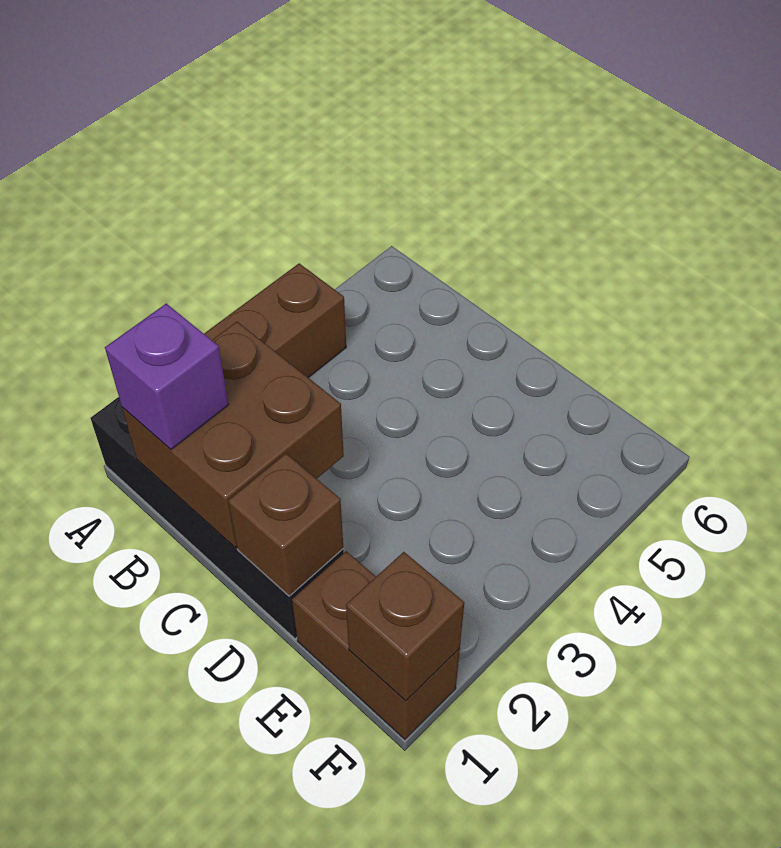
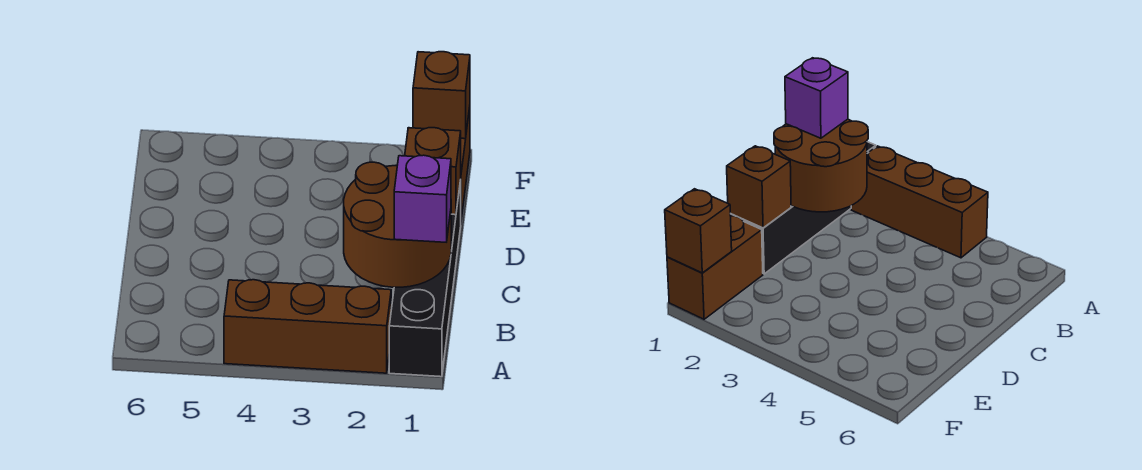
brown 2x2 brick [122,322,344,548] -> brown 2x2 round brick [344,162,451,287]

